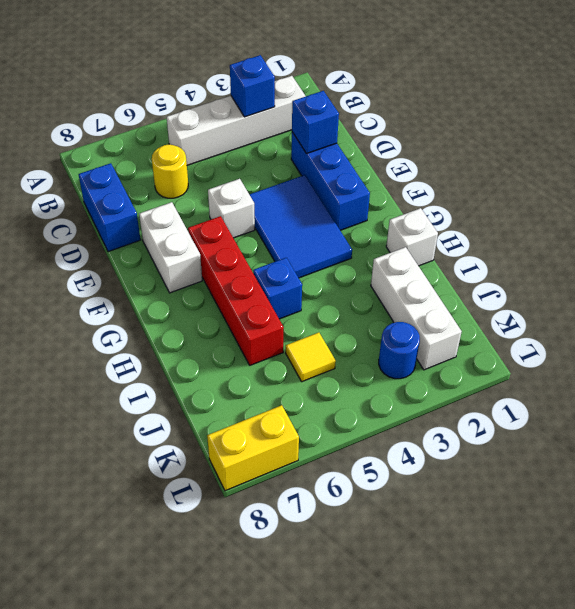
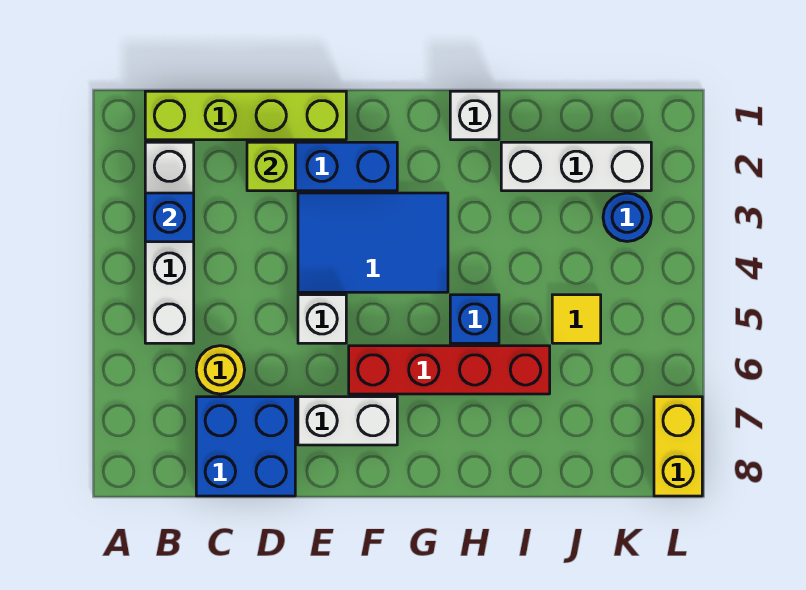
none -> lime 1x4 brick [145,91,346,140]
blue 1x2 brick [79,163,140,252] -> blue 2x2 brick [196,397,295,496]
blue 1x1 brick [292,91,339,154] -> lime 1x1 brick [247,142,295,191]

